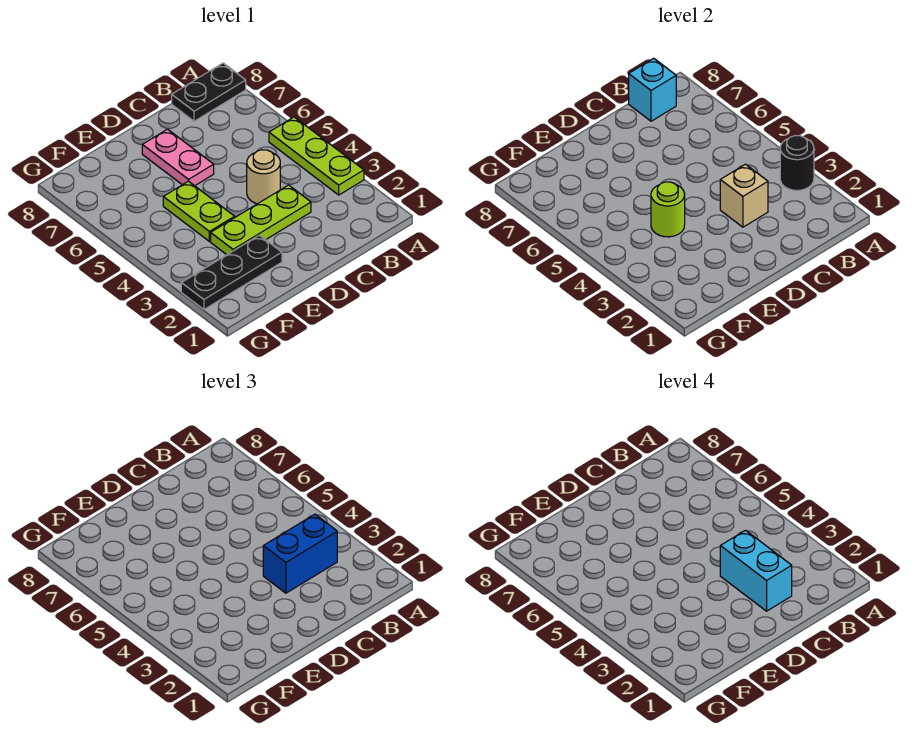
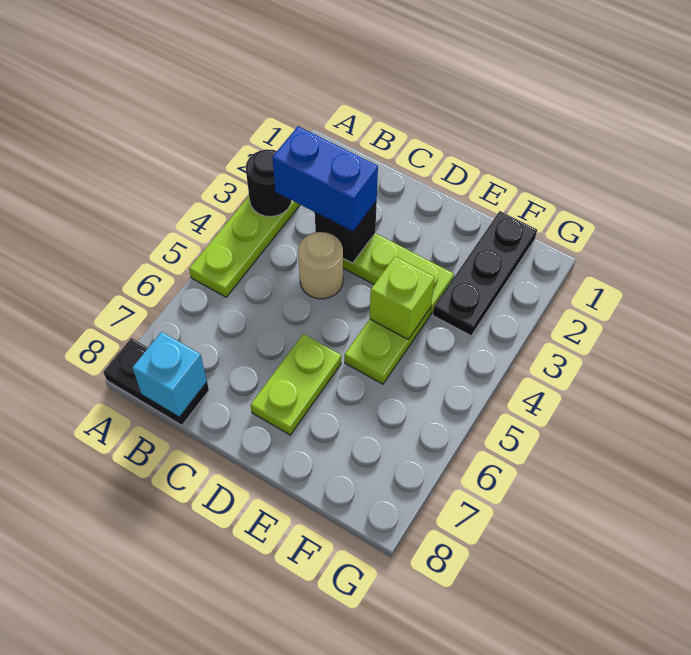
cyan 1x2 brick [720,530,792,611] -> none
tan 1x1 brick [720,164,768,227] -> black 1x1 brick [315,201,377,263]
pink 1x2 plate [142,129,214,186] -> lime 1x2 plate [251,334,341,435]
black 1x3 plate [181,235,282,309] -> black 1x3 plate turned to [433,211,537,336]
lime 1x1 round brick [651,182,685,237] -> lime 1x1 brick [370,257,435,339]

